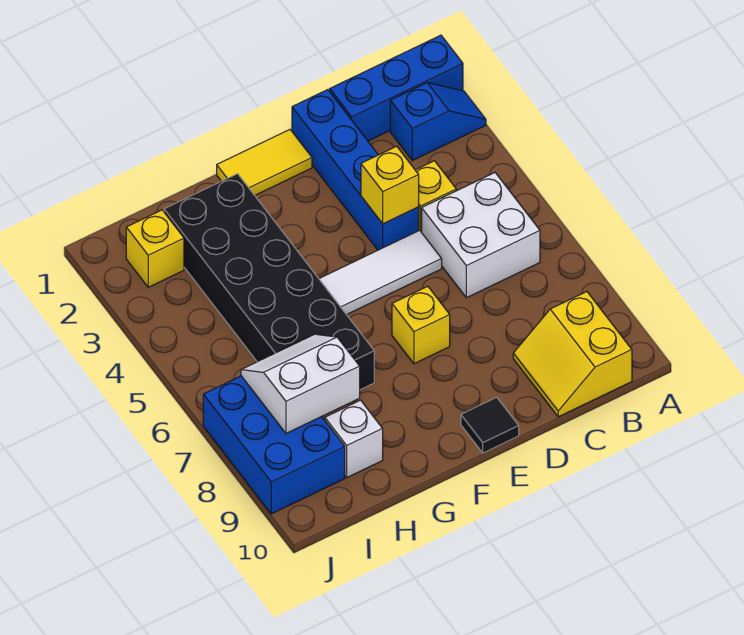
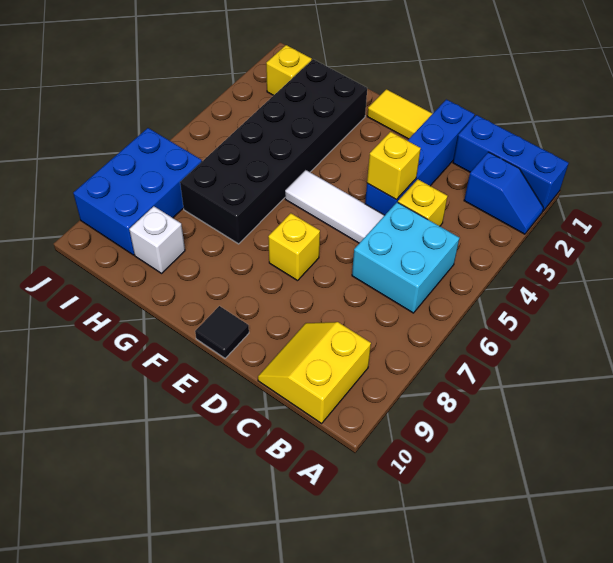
white 2x2 brick [422,173,540,298] -> cyan 2x2 brick [352,202,459,313]
white 2x2 slope [241,334,360,433] -> none

